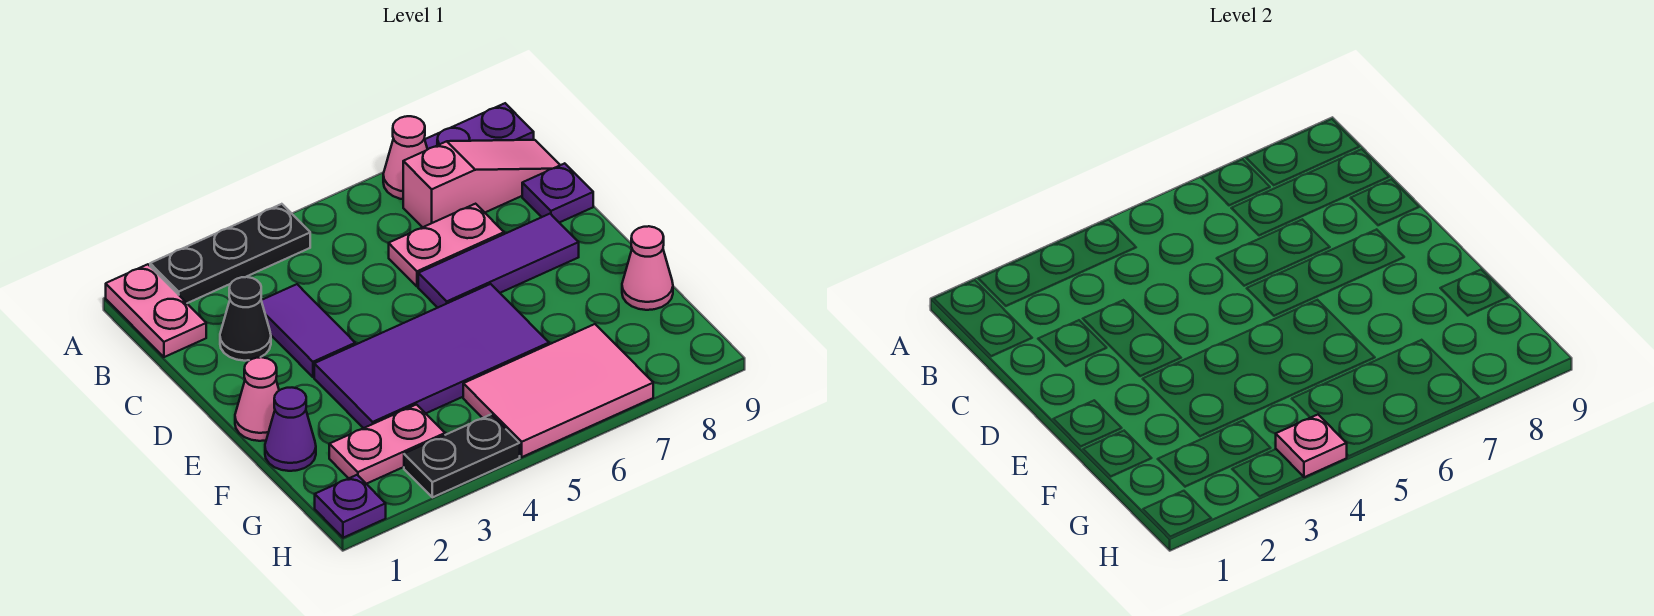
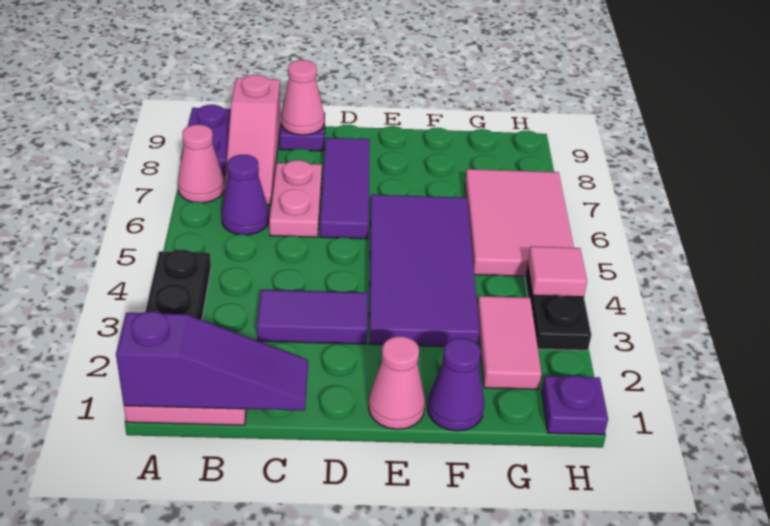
none -> purple 1x3 slope [116,311,308,411]
none -> purple 1x1 cone [221,155,269,235]
pink 1x3 slope [403,140,560,227] -> pink 1x3 slope turned to [224,75,281,205]
black 1x1 cone [220,277,271,361] -> none
pink 1x1 cone [622,226,673,310] -> pink 1x1 cone moved to [281,60,324,135]
pink 1x2 plate [329,405,445,484] -> pink 1x2 tile [477,296,541,389]
pink 1x1 plate [1276,415,1347,477] -> pink 1x1 tile [528,246,587,297]

